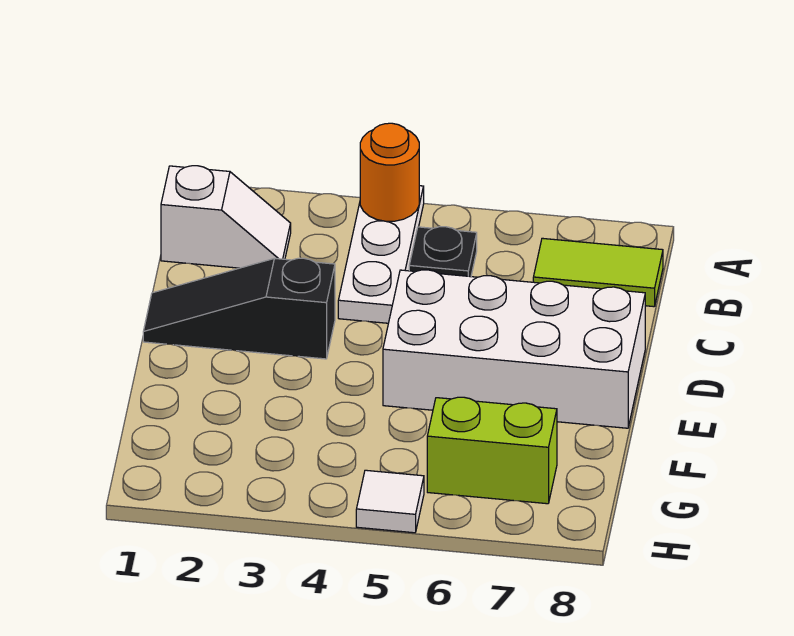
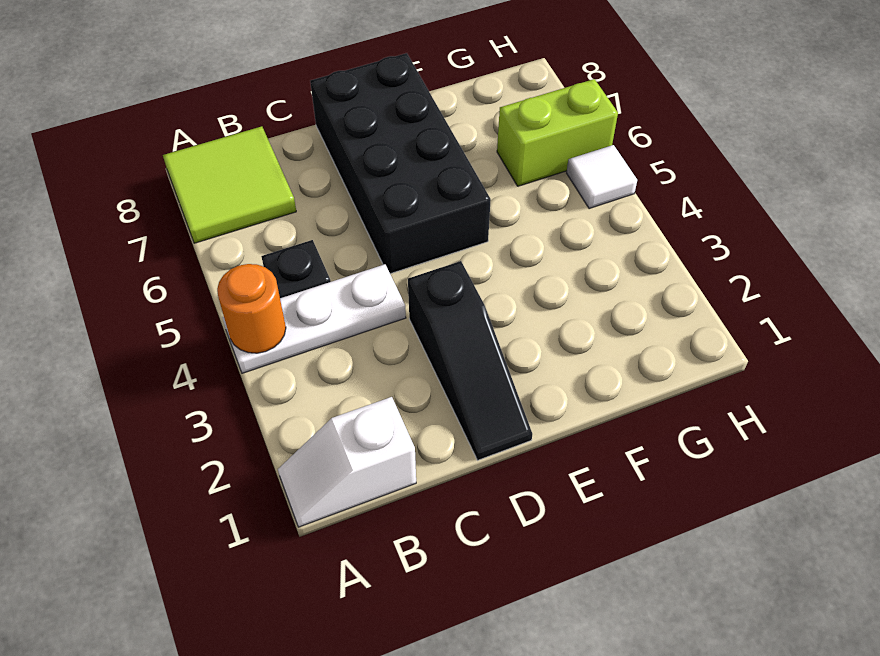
white 1x2 slope [161,166,291,268] -> white 1x2 slope turned to [278,397,416,527]
lime 1x2 tile [533,238,663,307] -> lime 2x2 tile [163,126,296,243]
white 2x4 brick [383,270,645,428] -> black 2x4 brick [310,53,491,274]
lime 1x2 brick [427,397,557,504] -> lime 1x2 brick turned to [497,79,618,186]

